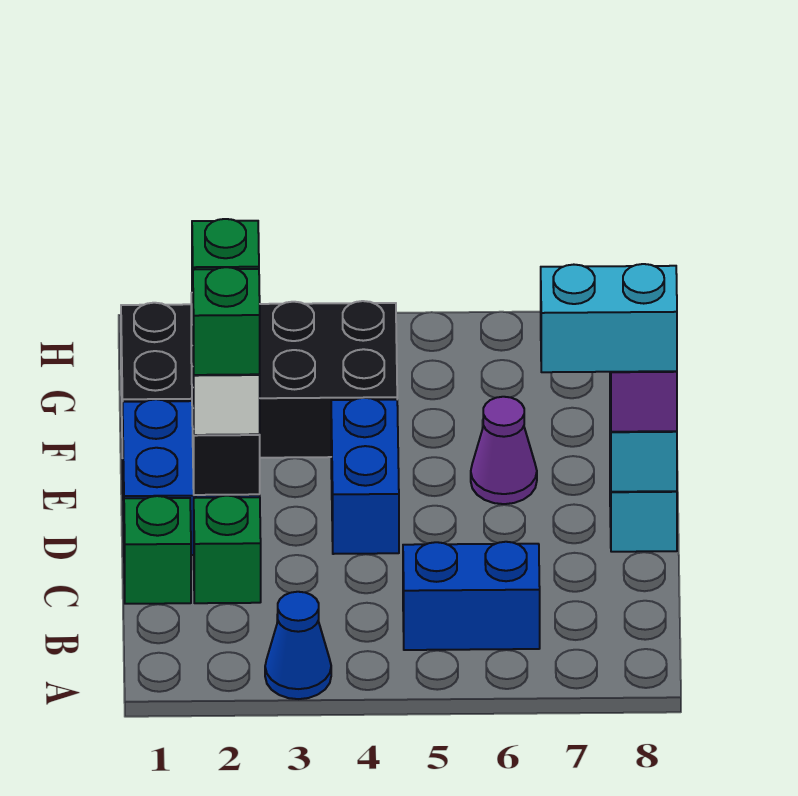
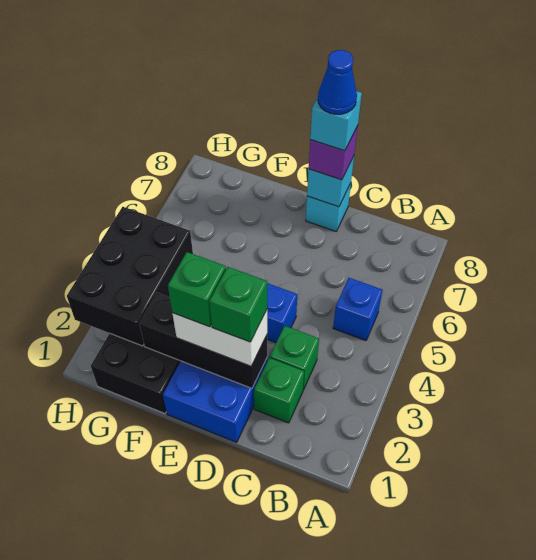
blue 1x1 cone [265,592,331,699] -> blue 1x1 cone moved to [318,50,357,114]
blue 1x2 brick [403,542,540,650] -> blue 1x1 brick [333,278,383,340]
green 1x1 brick [124,496,191,604] -> green 1x1 brick moved to [270,326,319,390]
cyan 1x2 brick [541,264,677,372] -> cyan 1x1 brick [310,91,362,151]
purple 1x1 cone [471,397,537,504] -> none
none -> black 2x3 brick [67,207,193,346]

